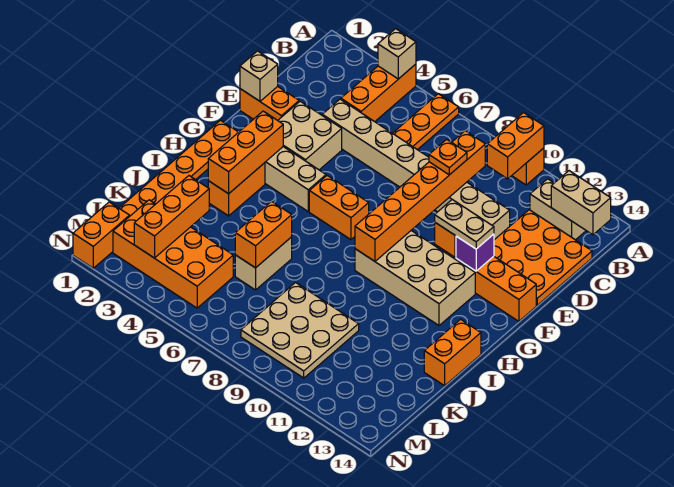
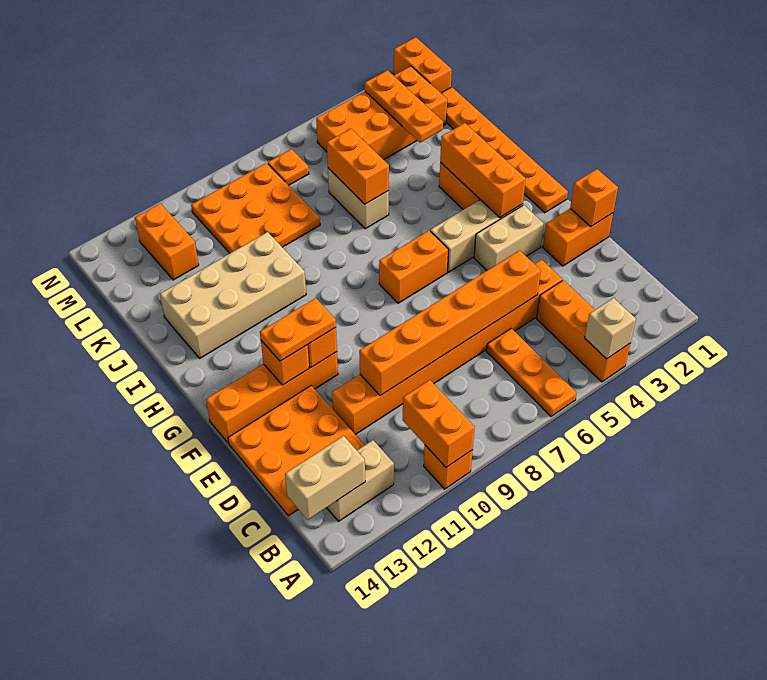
orange 1x6 brick [355,131,485,261] -> orange 1x6 brick turned to [359,250,541,396]
tan 1x8 brick [322,99,510,240] -> orange 1x8 brick [332,260,562,435]
orange 1x1 plate [429,139,467,175] -> orange 1x1 plate moved to [268,149,309,185]
tan 1x1 brick [240,51,278,101] -> orange 1x1 brick [570,169,618,226]
tan 2x2 brick [278,101,342,170] -> tan 1x2 brick [474,205,544,270]
tan 1x2 plate [435,200,494,249] -> orange 1x2 plate [260,298,336,361]
purple 1x1 brick [456,234,494,271] -> orange 1x1 brick [261,341,309,385]
tan 2x4 brick [355,231,475,326] -> tan 2x4 brick moved to [160,232,306,358]
orange 1x2 brick [424,319,481,386] -> orange 1x2 brick moved to [135,203,199,280]
orange 1x3 brick [134,176,209,258] -> orange 1x3 plate [365,70,443,143]
tan 3x3 plate [241,283,359,378] -> orange 3x3 plate [191,163,320,253]

